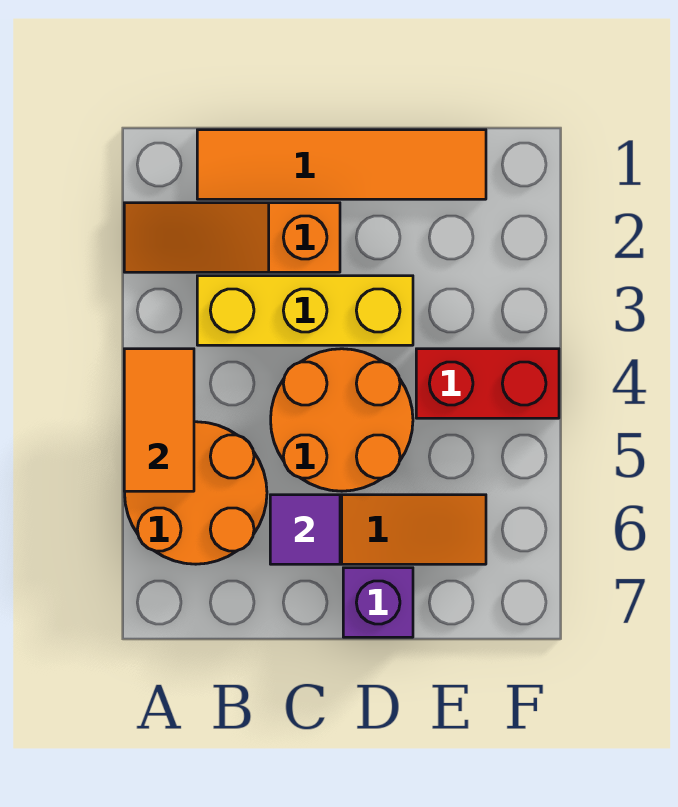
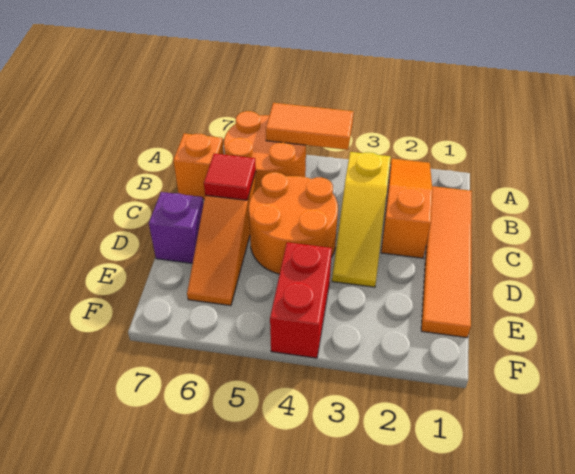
yellow 1x3 brick [197,276,413,345] -> yellow 1x3 slope [332,152,391,287]
none -> orange 1x1 brick [173,133,224,199]
purple 1x1 tile [270,495,340,564] -> red 1x1 tile [204,154,256,200]

